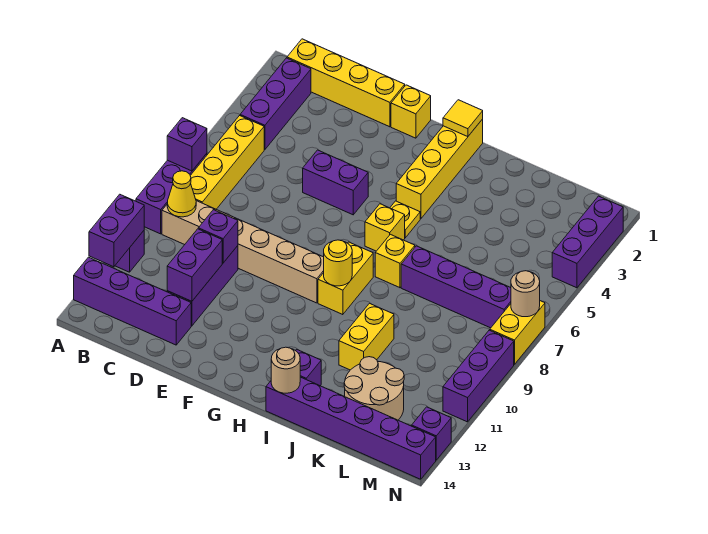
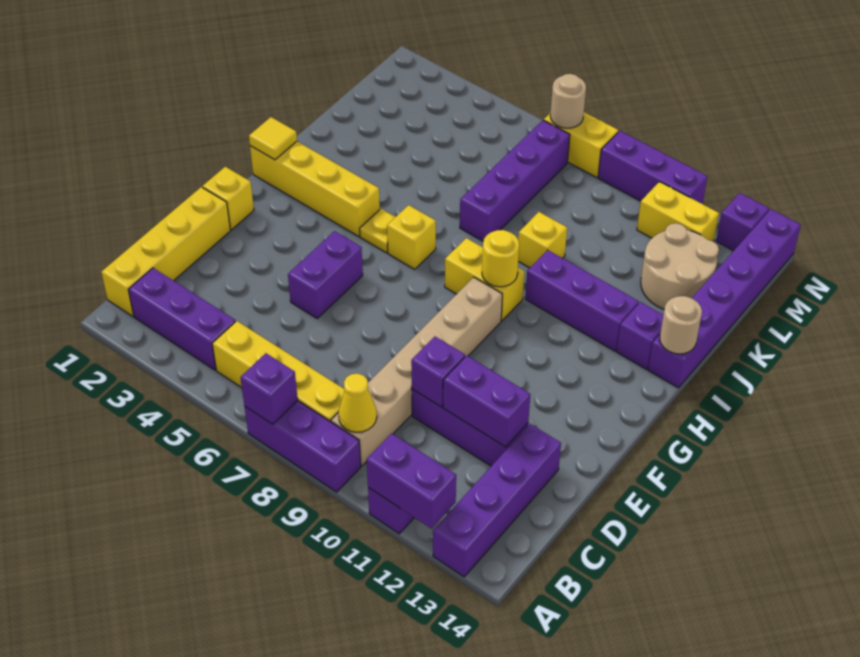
yellow 1x1 brick [375,234,415,288] -> yellow 1x1 brick moved to [518,212,567,268]
yellow 1x2 brick [339,303,394,370] -> yellow 1x2 brick moved to [637,182,719,242]
purple 1x3 brick [552,196,623,288] -> purple 1x3 brick moved to [525,250,639,351]

